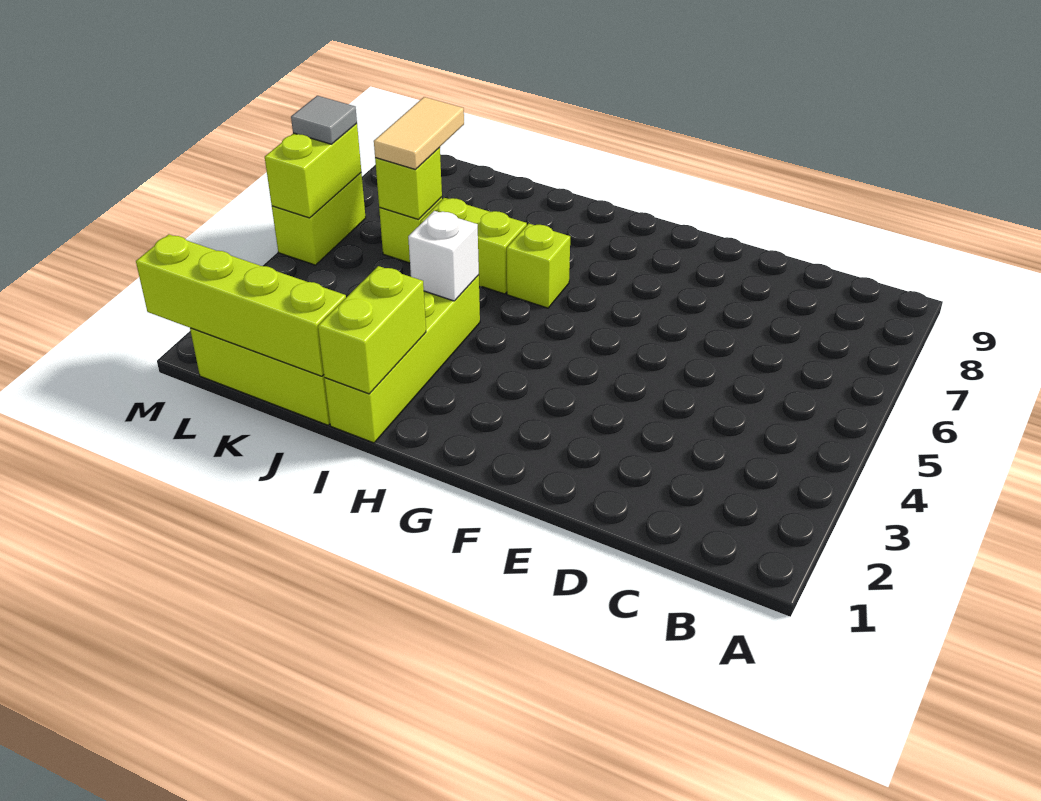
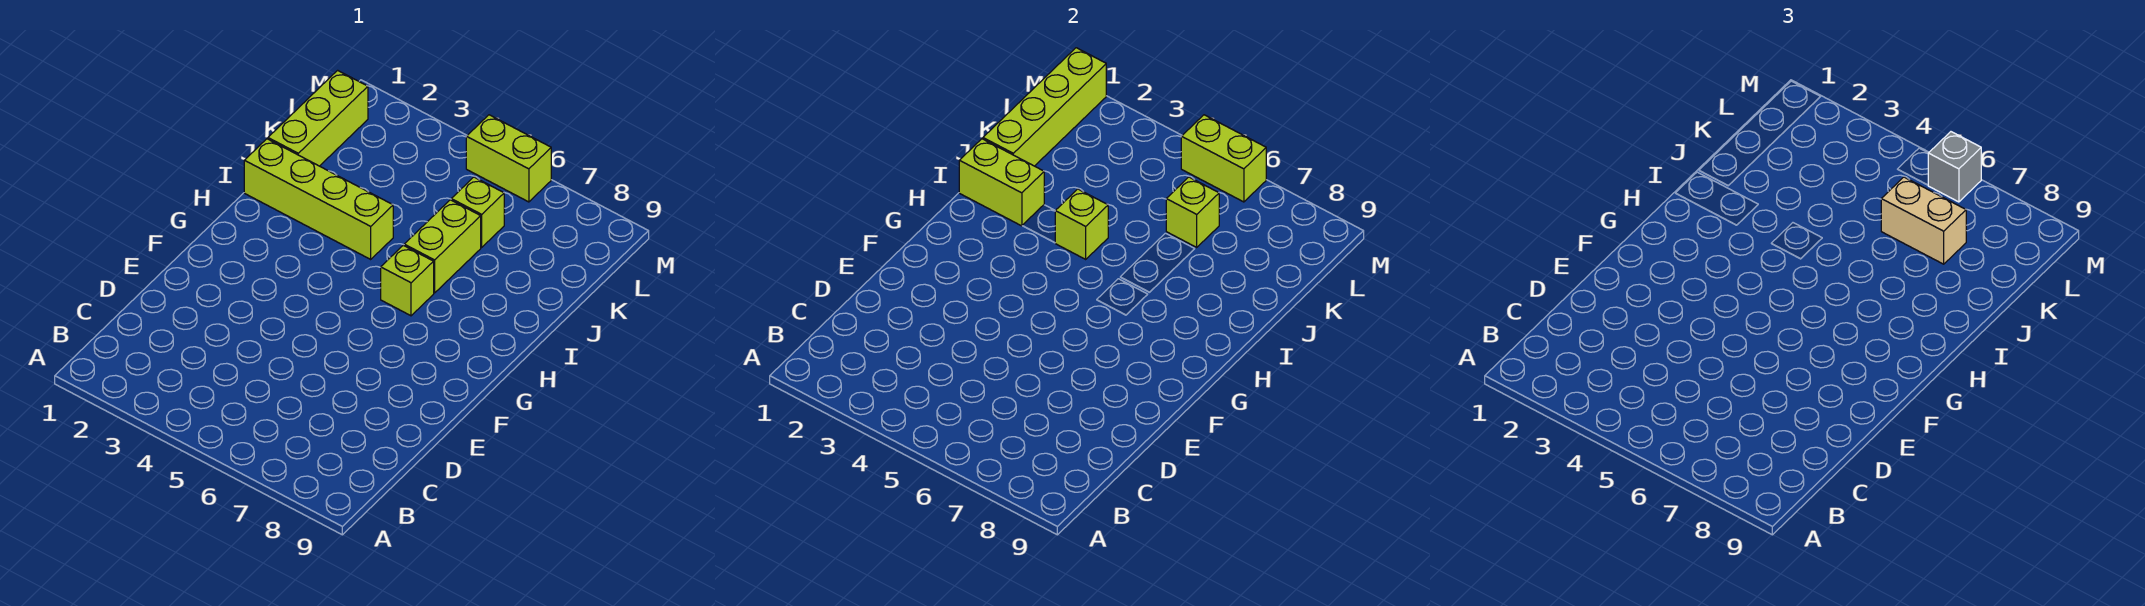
white 1x1 brick [408,211,479,301] -> lime 1x1 brick [1055,189,1108,259]
tan 1x2 tile [374,97,464,170] -> tan 1x2 brick [1881,177,1966,264]
grey 1x1 tile [291,96,357,144] -> grey 1x1 brick [1928,132,1981,202]

